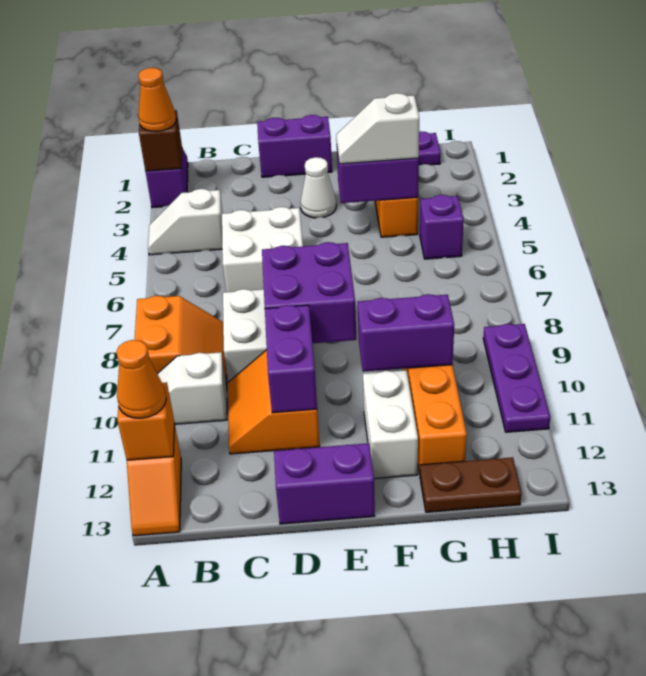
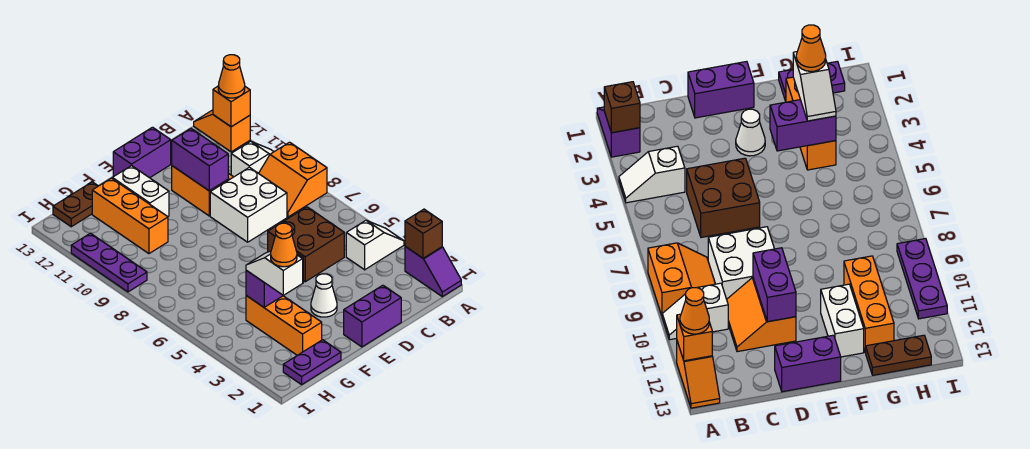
orange 1x1 cone [138,68,176,132] -> orange 1x1 cone moved to [271,223,297,267]
white 2x2 brick [222,207,303,292] -> brown 2x2 brick [268,207,344,282]
purple 2x2 brick [262,242,356,343] -> none
white 1x2 slope [336,93,419,164] -> white 1x2 slope turned to [246,251,303,295]
purple 1x2 brick [358,294,454,372] -> none
purple 1x1 brick [420,195,464,259] -> none

